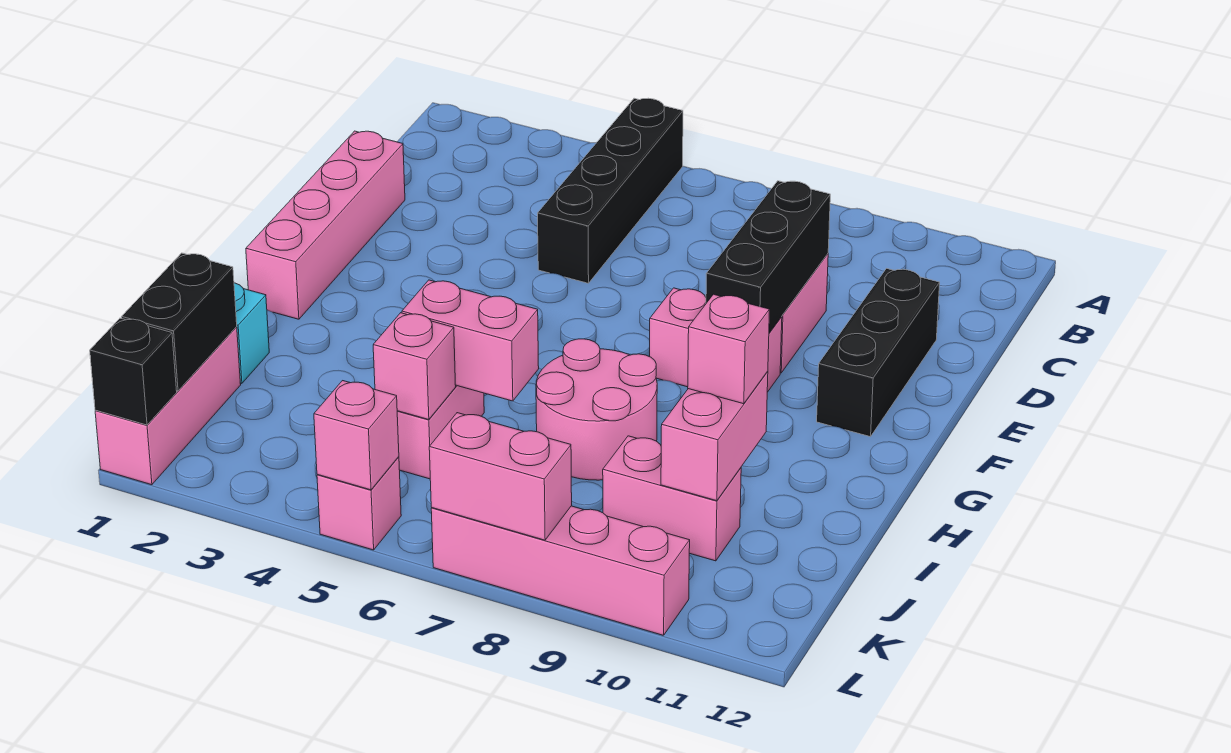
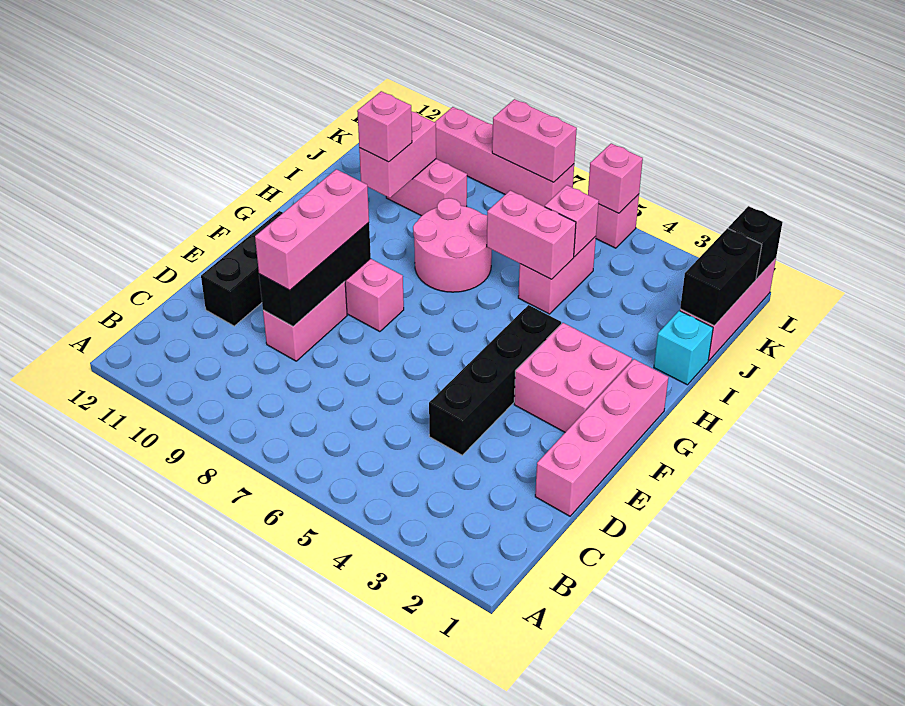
black 1x4 brick [538,98,683,283] -> black 1x4 brick moved to [429,305,561,455]
none -> pink 1x3 brick [255,169,369,290]
none -> pink 2x2 brick [514,323,632,432]

